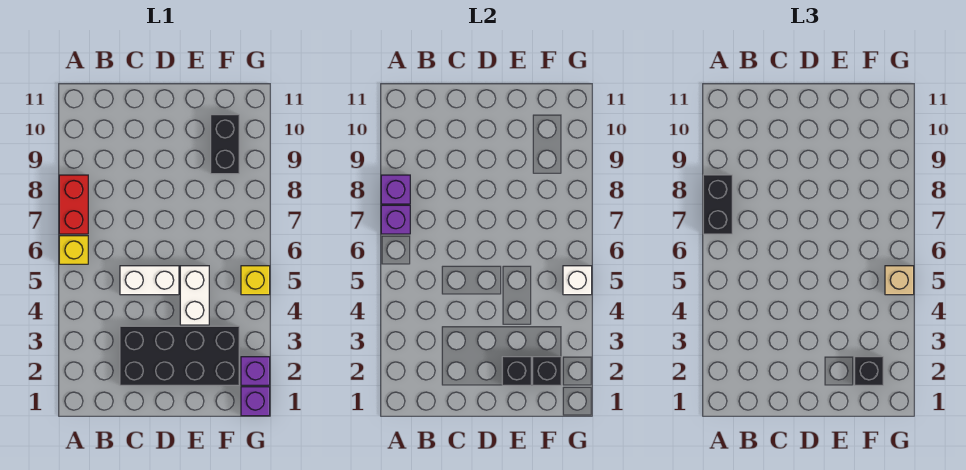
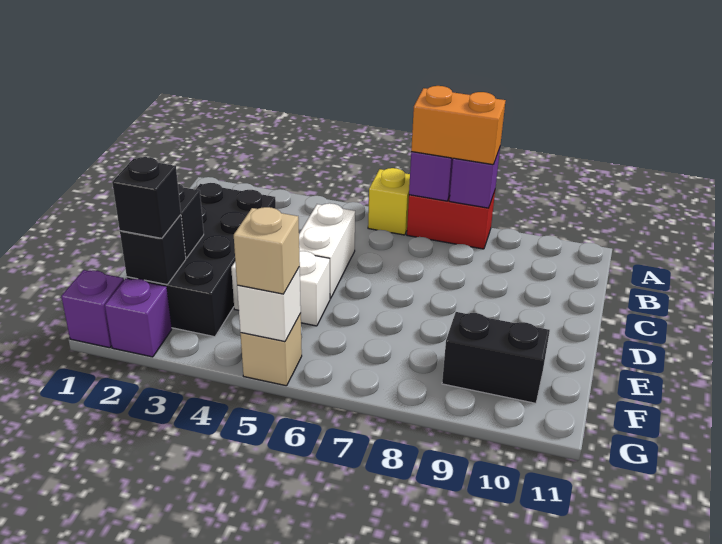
black 1x2 brick [703,175,732,234] -> orange 1x2 brick [411,86,506,165]
yellow 1x1 brick [241,266,270,295] -> tan 1x1 brick [240,314,302,386]

